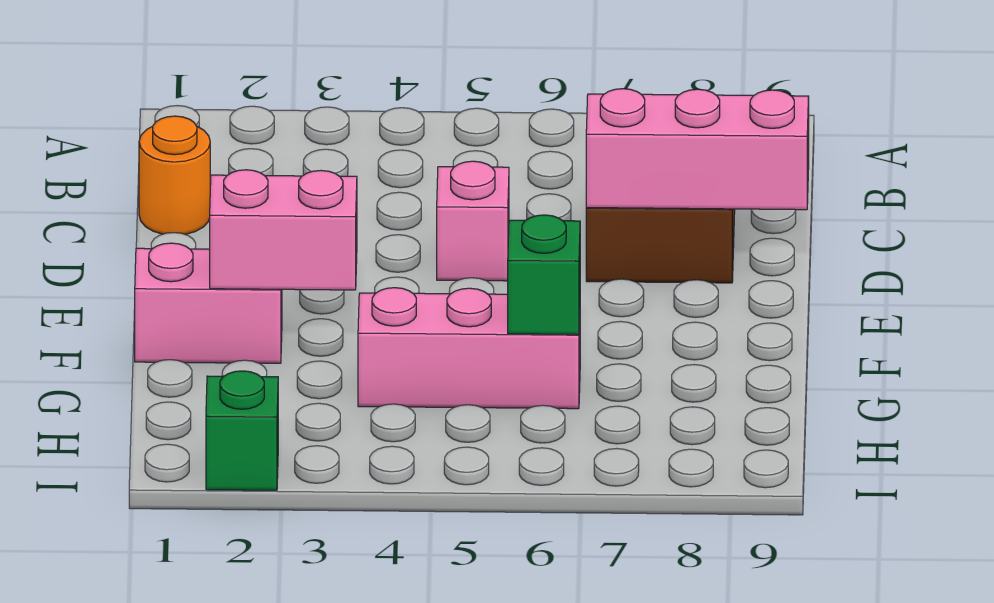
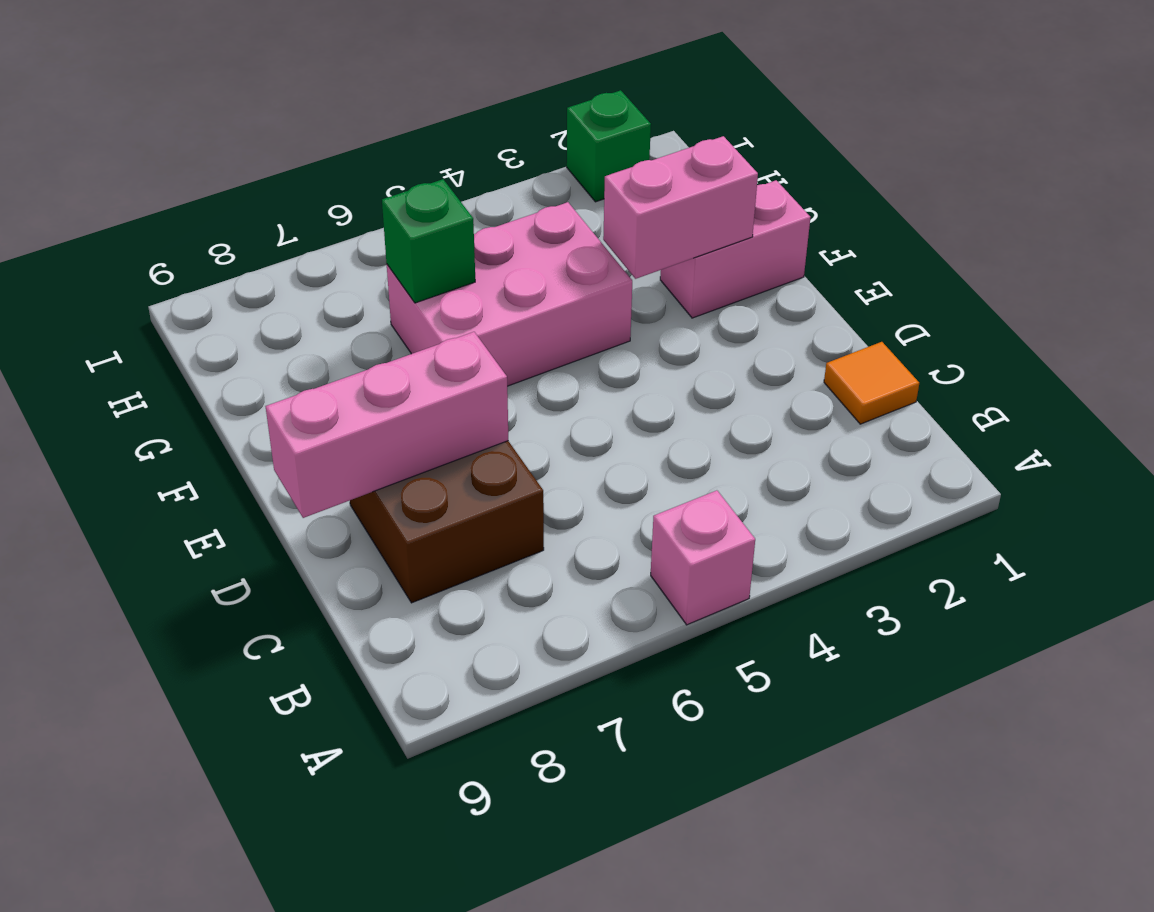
orange 1x1 round brick [139,116,210,234] -> orange 1x1 tile [824,342,919,424]
pink 1x1 brick [437,161,509,281] -> pink 1x1 brick moved to [651,490,755,625]
pink 1x3 brick [358,288,580,409] -> pink 2x3 brick [387,202,632,386]

